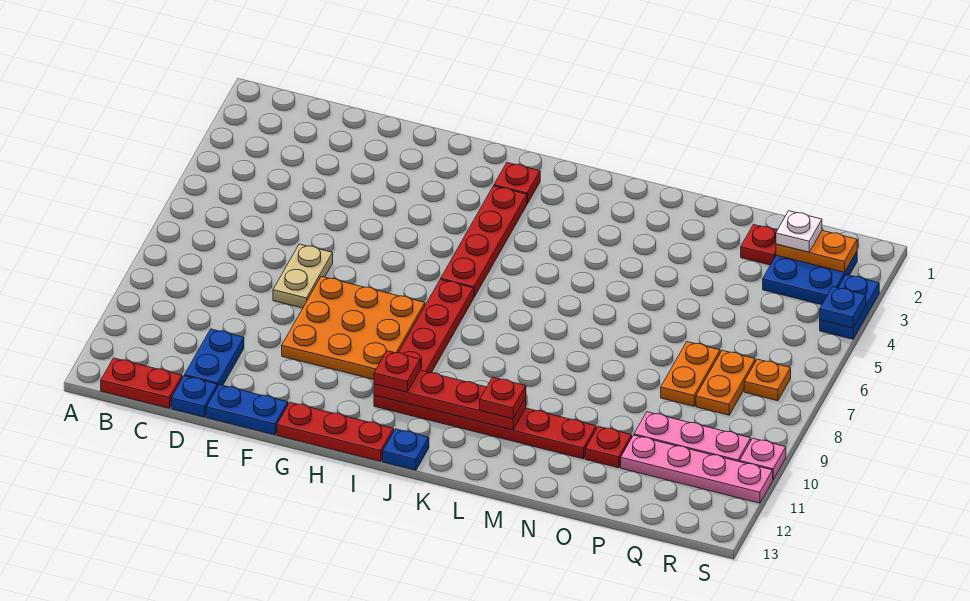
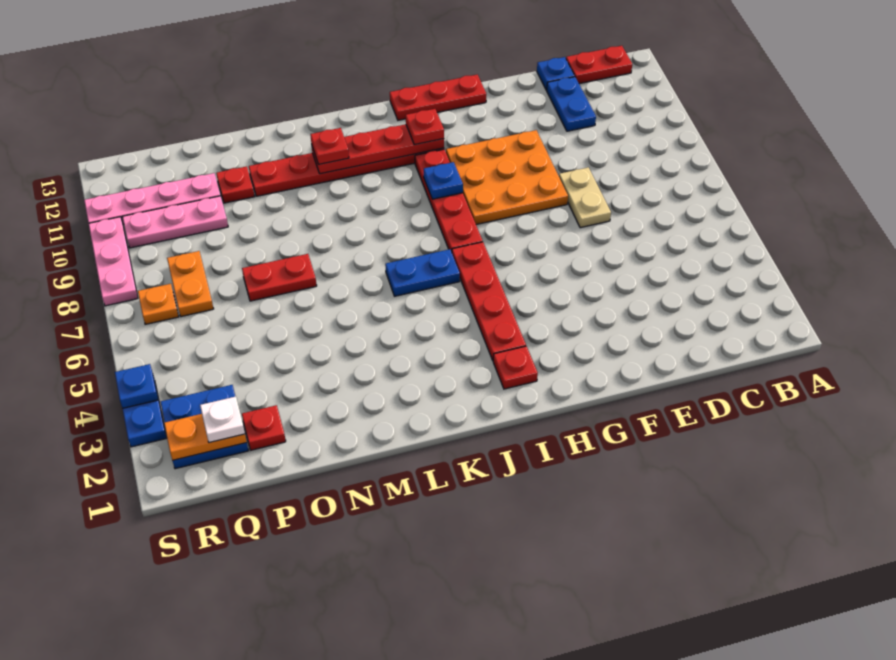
blue 1x2 plate [206,385,288,435] -> blue 1x2 plate moved to [385,249,460,296]
blue 1x1 plate [383,429,429,470] -> blue 1x1 plate moved to [424,162,463,199]
none -> red 1x2 plate [242,254,317,301]
orange 1x2 plate [661,342,720,406] -> none
pink 1x1 plate [740,438,786,479] -> pink 1x3 plate [89,217,138,306]

